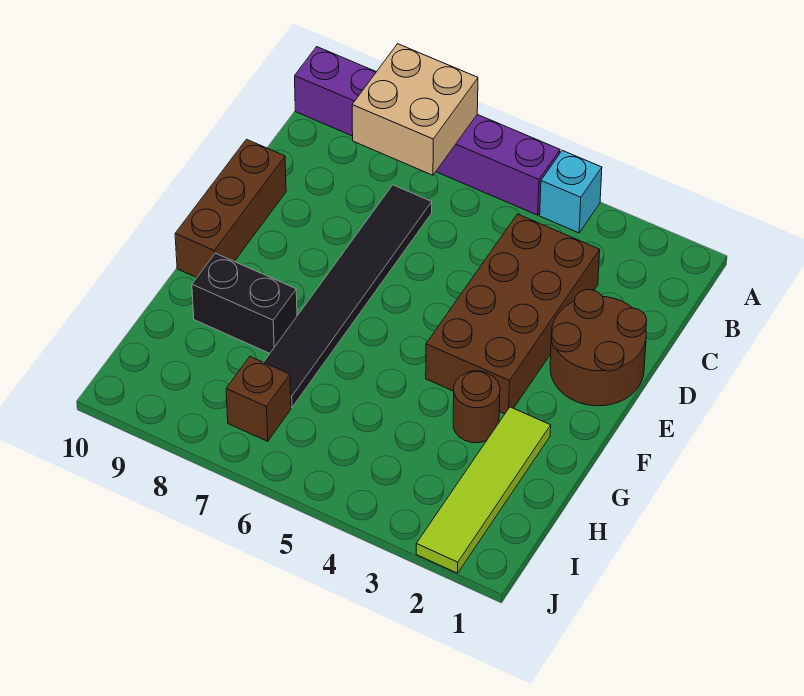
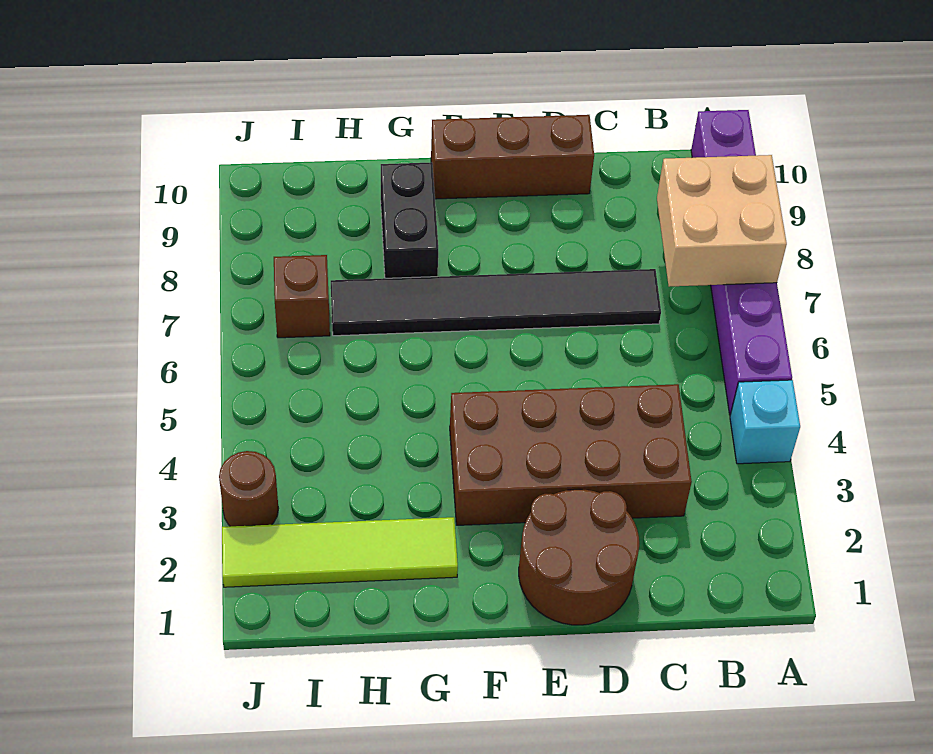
brown 1x1 round brick [453,371,500,443] -> brown 1x1 round brick moved to [219,451,278,526]

